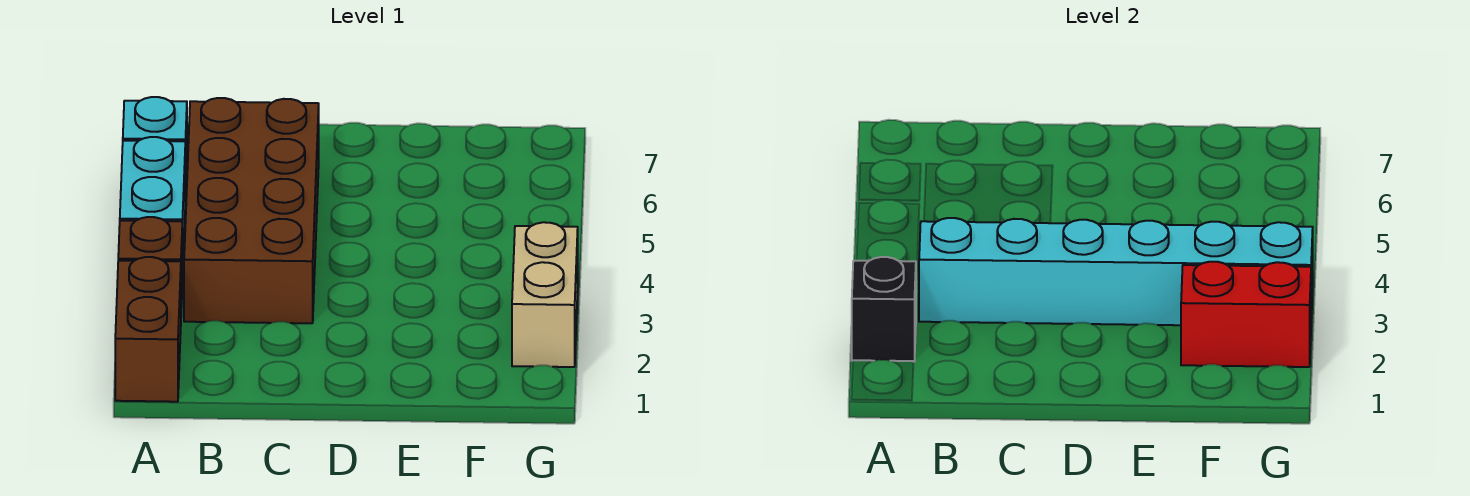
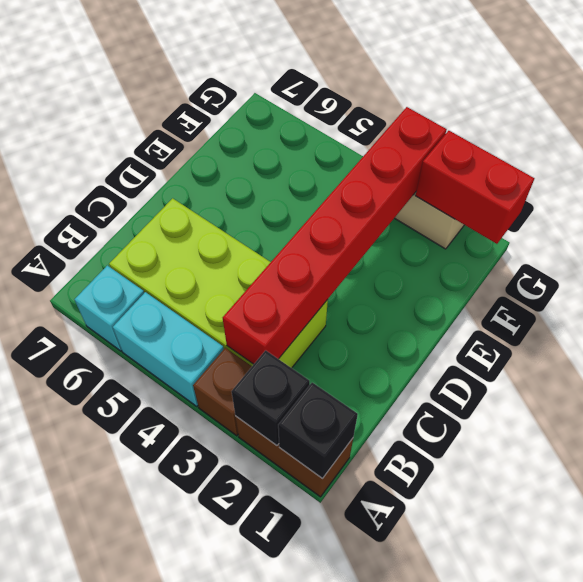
none -> black 1x1 brick [278,383,358,479]
brown 2x4 brick [184,98,319,323] -> lime 2x4 brick [109,198,328,368]
cyan 1x6 brick [919,218,1313,325] -> red 1x6 brick [223,107,447,364]
red 1x2 brick [1181,262,1311,367] -> red 1x2 brick turned to [416,131,535,244]

